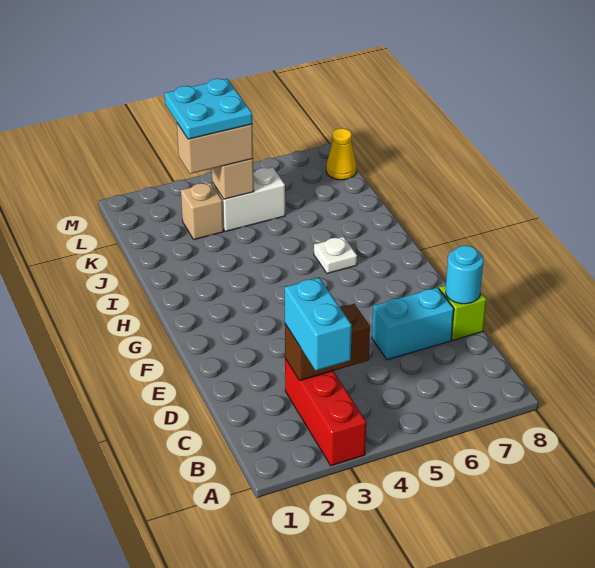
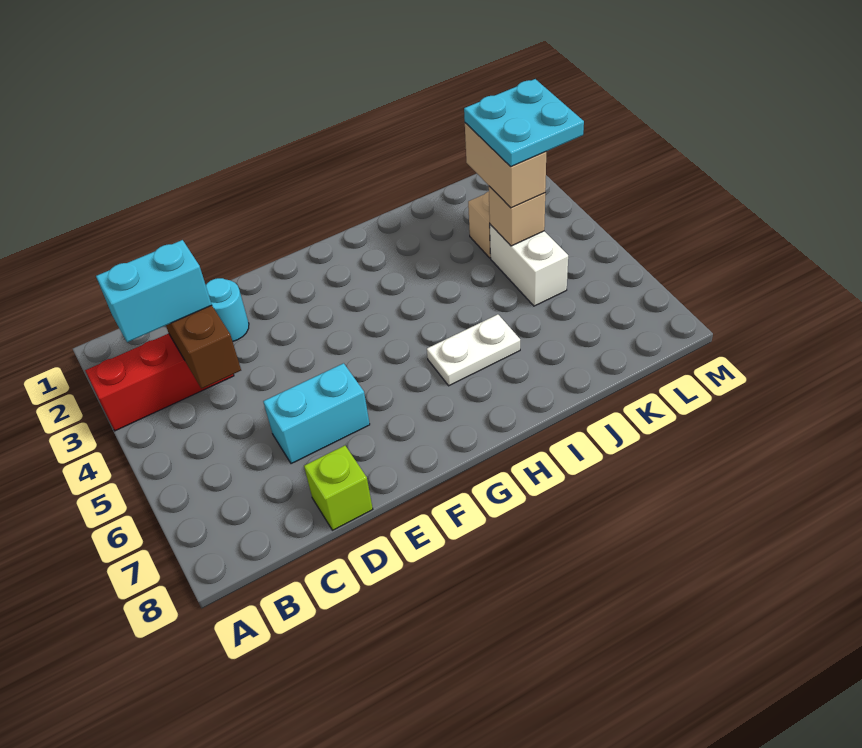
cyan 1x2 brick [372,288,454,360] -> cyan 1x2 brick turned to [263,363,370,464]
cyan 1x1 round brick [446,245,484,304] -> cyan 1x1 round brick moved to [206,278,249,341]
white 1x1 plate [314,237,357,274] -> white 1x2 plate [427,314,520,386]
yellow 1x1 cone [326,128,356,180] -> none

